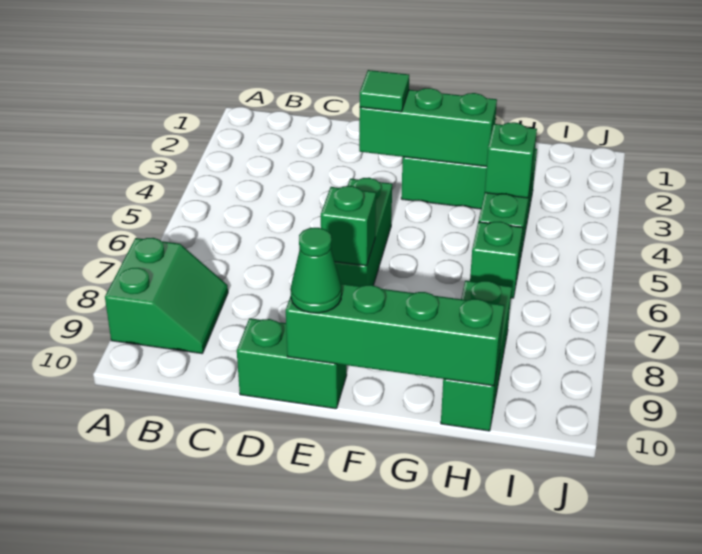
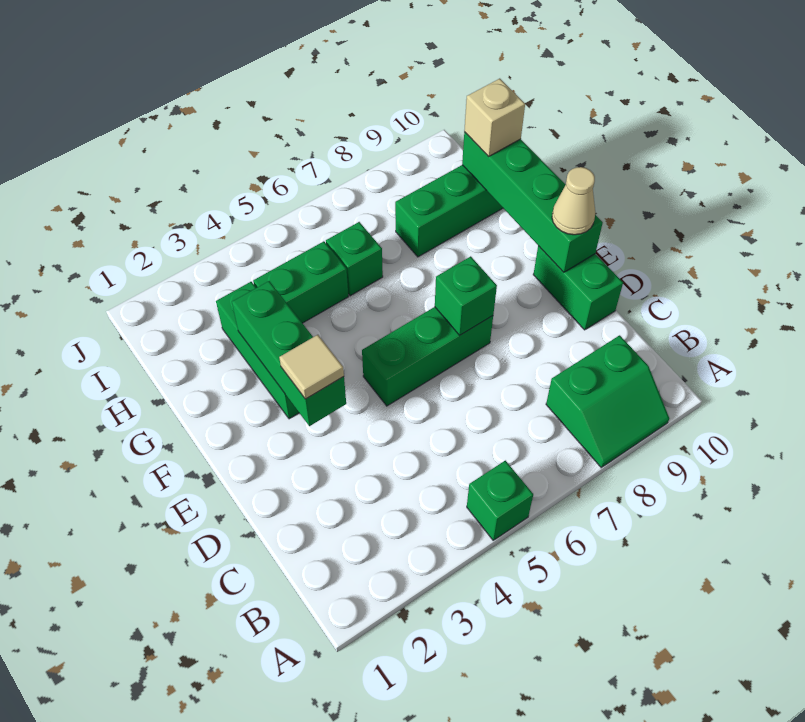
green 2x2 slope [105,238,228,354] -> green 2x2 slope turned to [546,335,669,468]
green 1x1 tile [360,70,409,112] -> tan 1x1 tile [279,335,344,399]
green 1x1 cone [291,228,342,313] -> tan 1x1 cone [552,167,595,235]
green 1x1 brick [485,122,537,198] -> green 1x1 brick moved to [467,461,533,540]
none -> tan 1x1 brick [464,79,525,157]

